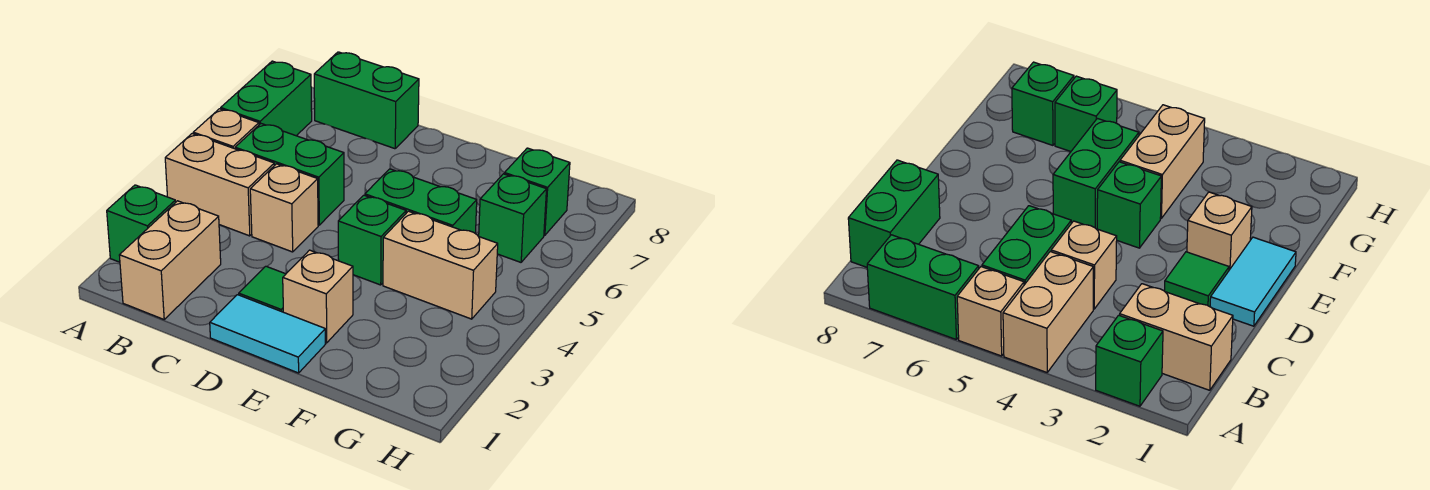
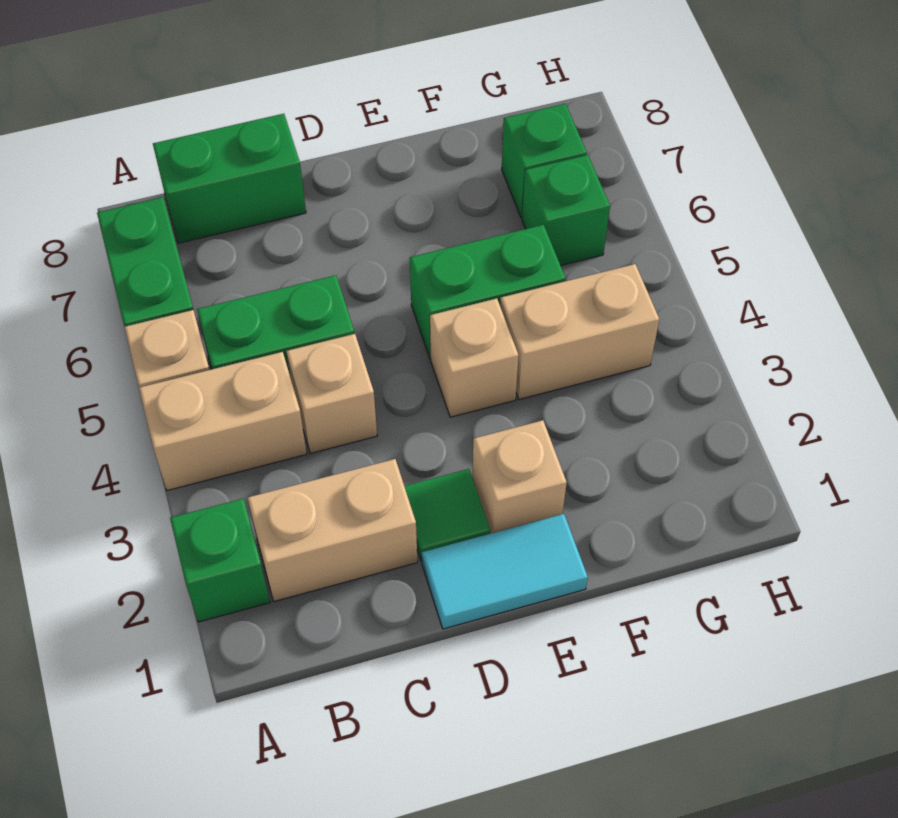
tan 1x2 brick [119,201,221,319] -> tan 1x2 brick turned to [248,459,418,602]
green 1x1 brick [338,195,406,285] -> tan 1x1 brick [430,298,519,417]

